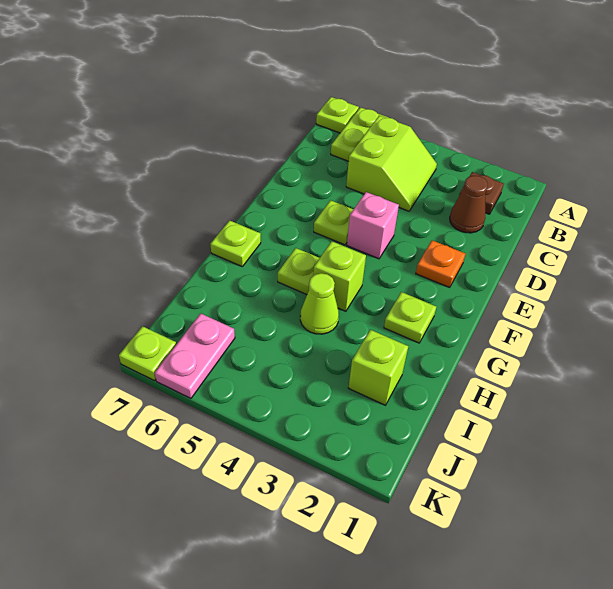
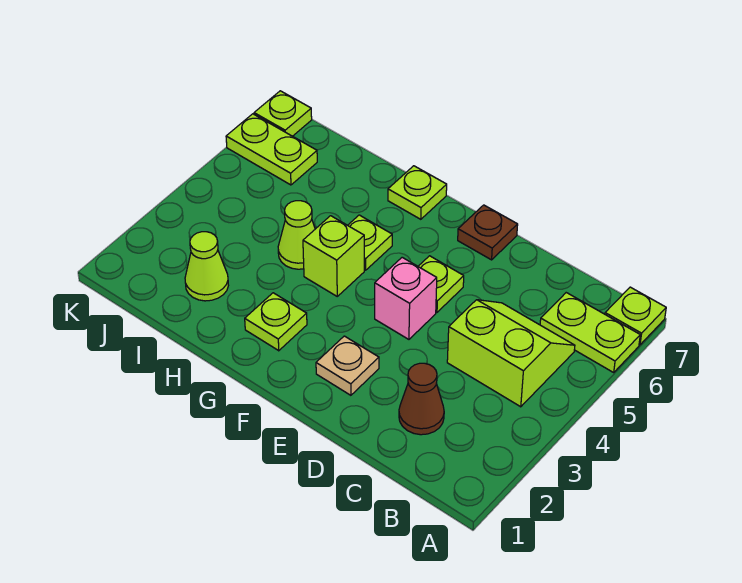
brown 1x1 plate [459,172,504,214] -> brown 1x1 plate moved to [458,205,518,260]
lime 2x2 slope [346,116,437,211] -> lime 2x2 slope turned to [447,300,575,407]
orange 1x1 plate [416,240,465,287] -> tan 1x1 plate [316,336,379,395]
lime 1x1 brick [349,330,408,405] -> lime 1x1 cone [185,232,228,301]
pink 1x2 plate [155,313,235,398] -> lime 1x2 plate [226,114,317,185]

